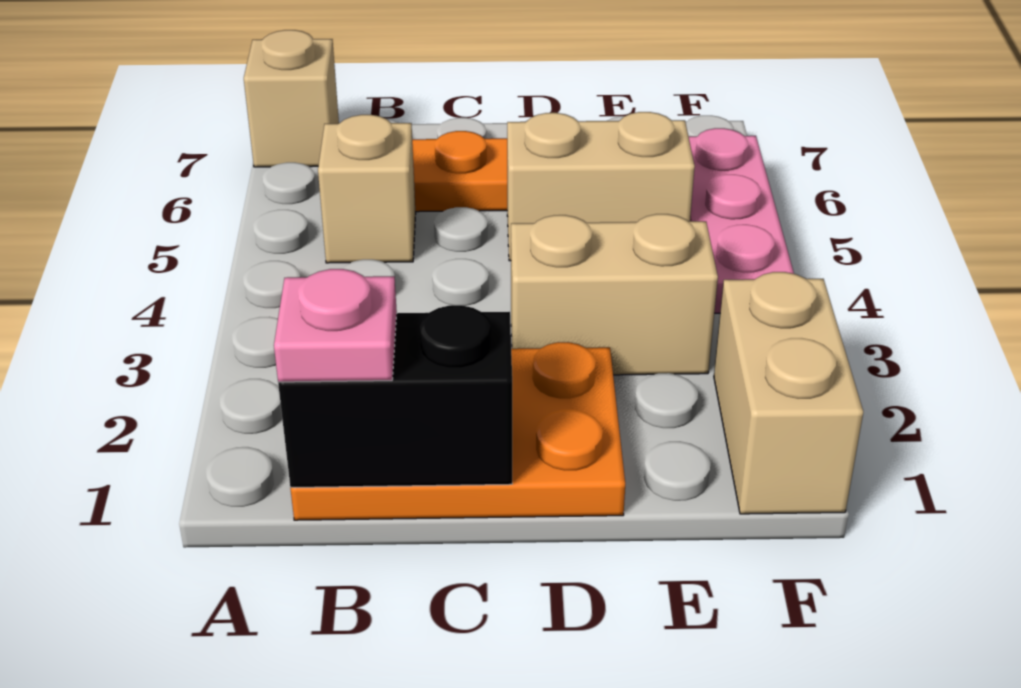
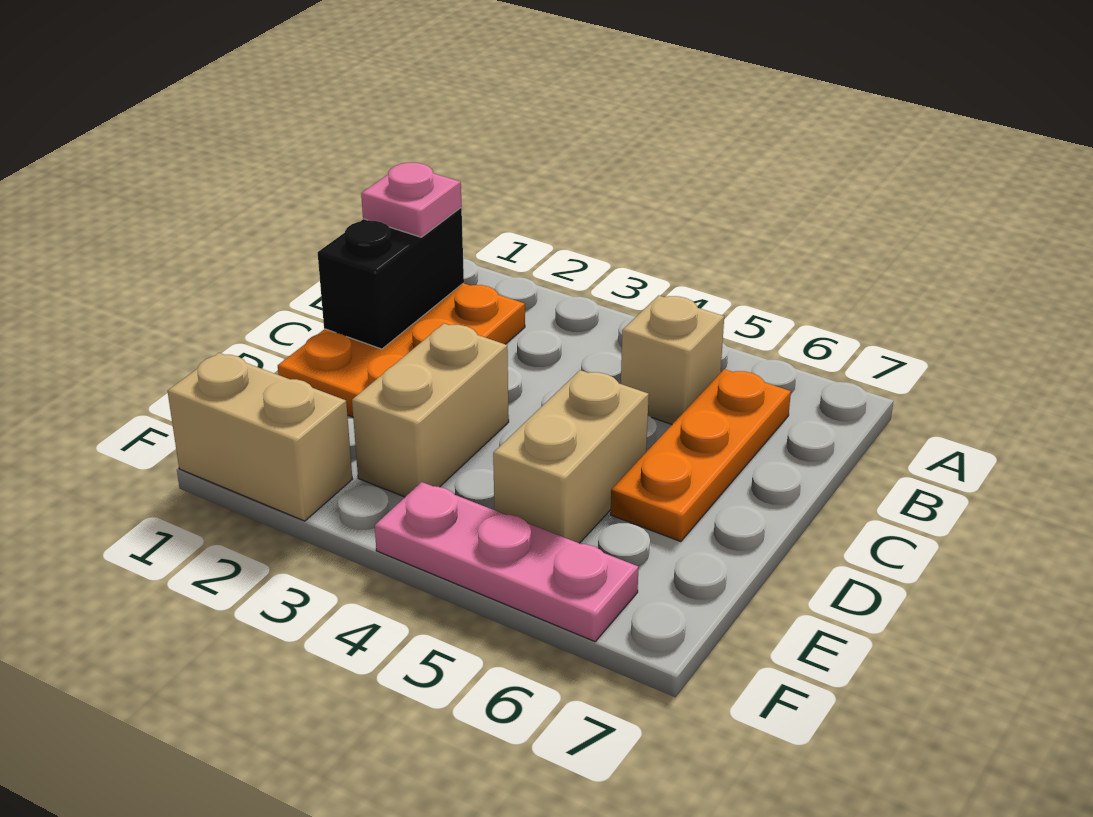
tan 1x1 brick [244,30,339,167] -> none

